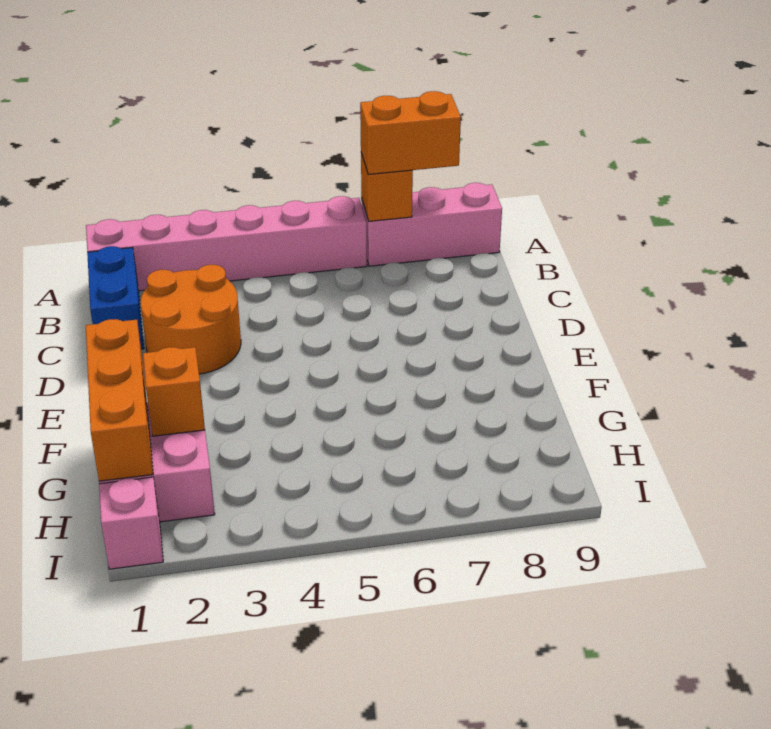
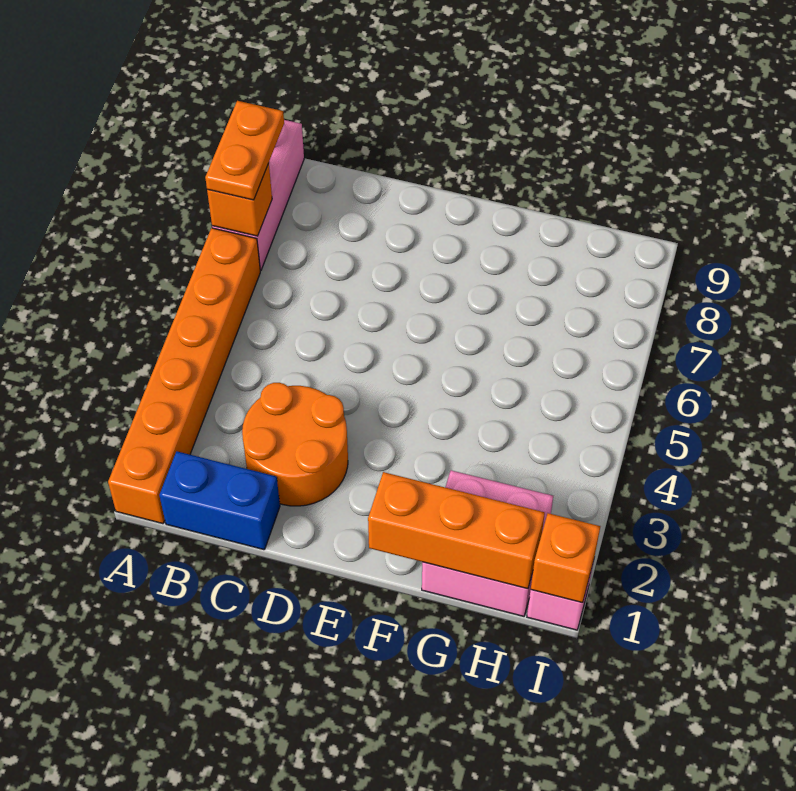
pink 1x6 brick [86,196,367,291] -> orange 1x6 brick [108,228,260,524]
orange 1x2 brick [360,91,461,175] -> orange 1x2 plate [205,101,284,200]
orange 1x1 brick [143,347,205,436] -> orange 1x1 brick moved to [531,513,600,603]

